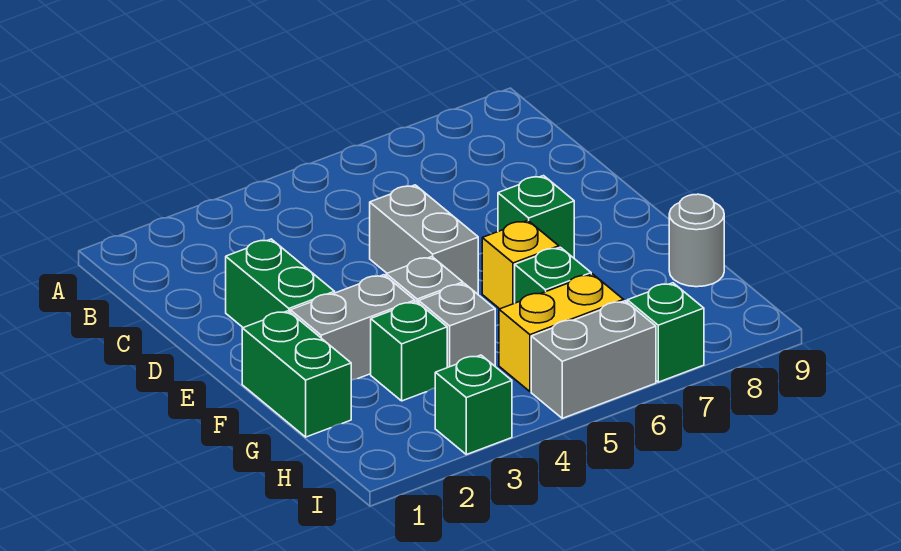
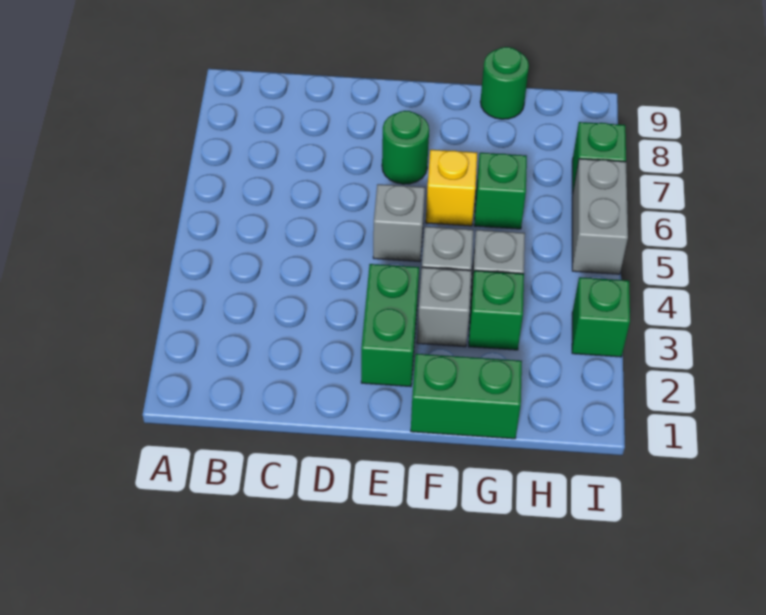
green 1x2 brick [226,239,335,328] -> green 1x2 brick turned to [361,264,419,387]
grey 1x2 brick [370,185,478,294] -> grey 1x1 brick [373,184,425,262]
green 1x1 brick [498,176,574,258] -> green 1x1 round brick [382,111,429,184]
grey 1x2 brick [290,275,415,380] -> grey 1x1 brick [417,267,471,347]
grey 1x1 round brick [669,194,724,287] -> green 1x1 round brick [480,47,529,119]
yellow 1x2 brick [499,274,624,392] -> none

